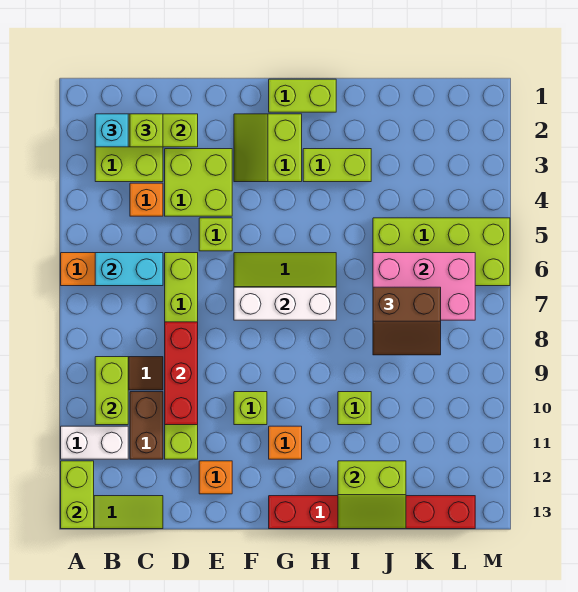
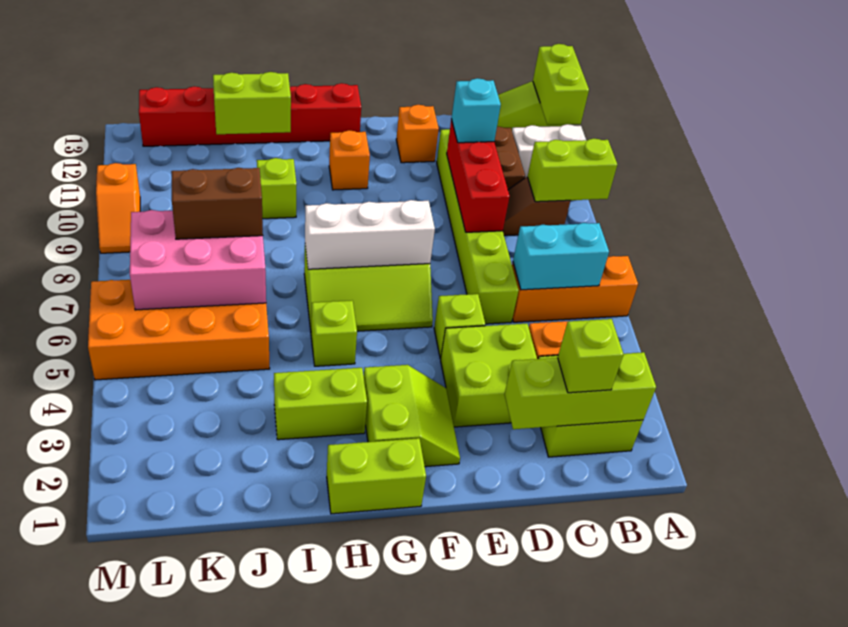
cyan 1x1 brick [95,114,128,147] -> cyan 1x1 brick moved to [451,78,501,143]
lime 1x2 brick [95,357,128,425] -> lime 1x2 brick turned to [528,138,617,202]
lime 1x1 brick [234,392,267,425] -> lime 1x1 brick moved to [311,301,357,366]
lime 2x4 brick [373,218,510,286] -> orange 2x4 brick [88,280,270,380]
none -> orange 1x2 slope [96,163,140,253]

